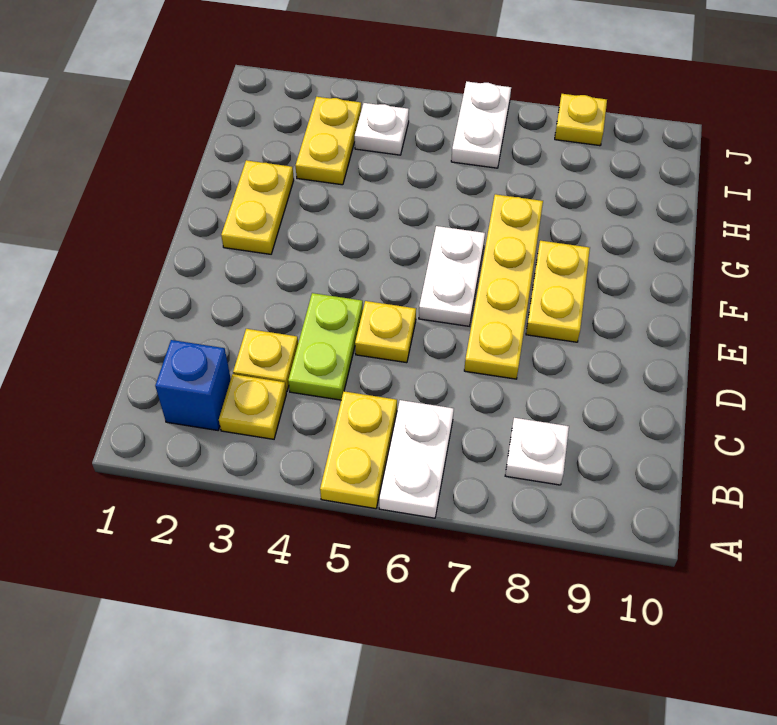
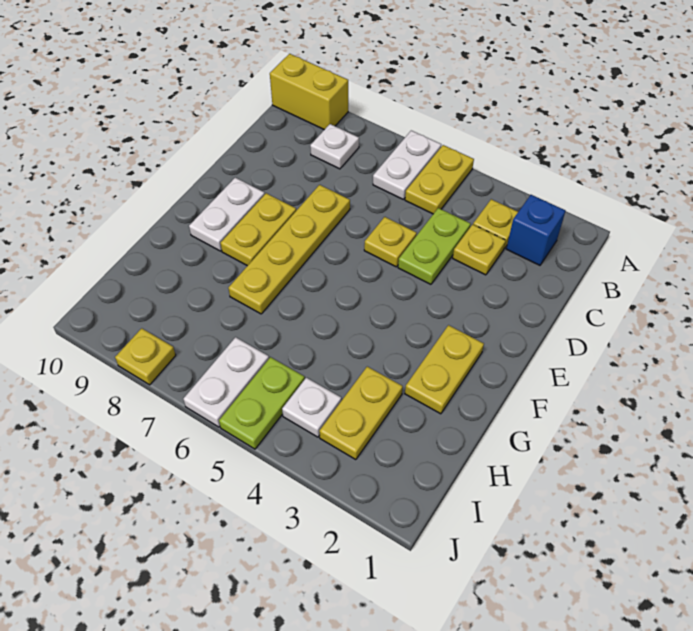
none -> yellow 1x2 brick [270,54,348,130]
white 1x2 plate [419,226,485,326] -> white 1x2 plate moved to [189,178,265,251]
none -> lime 1x2 plate [219,357,305,449]

